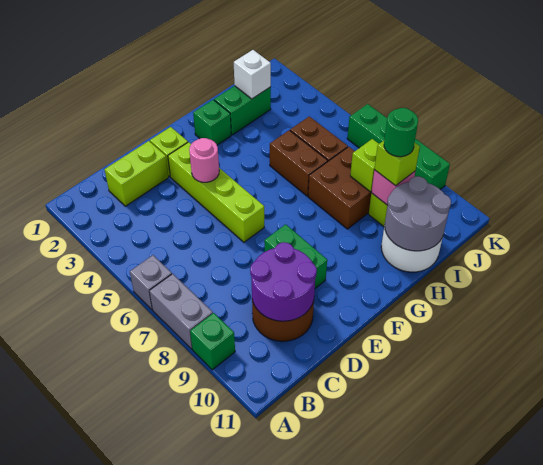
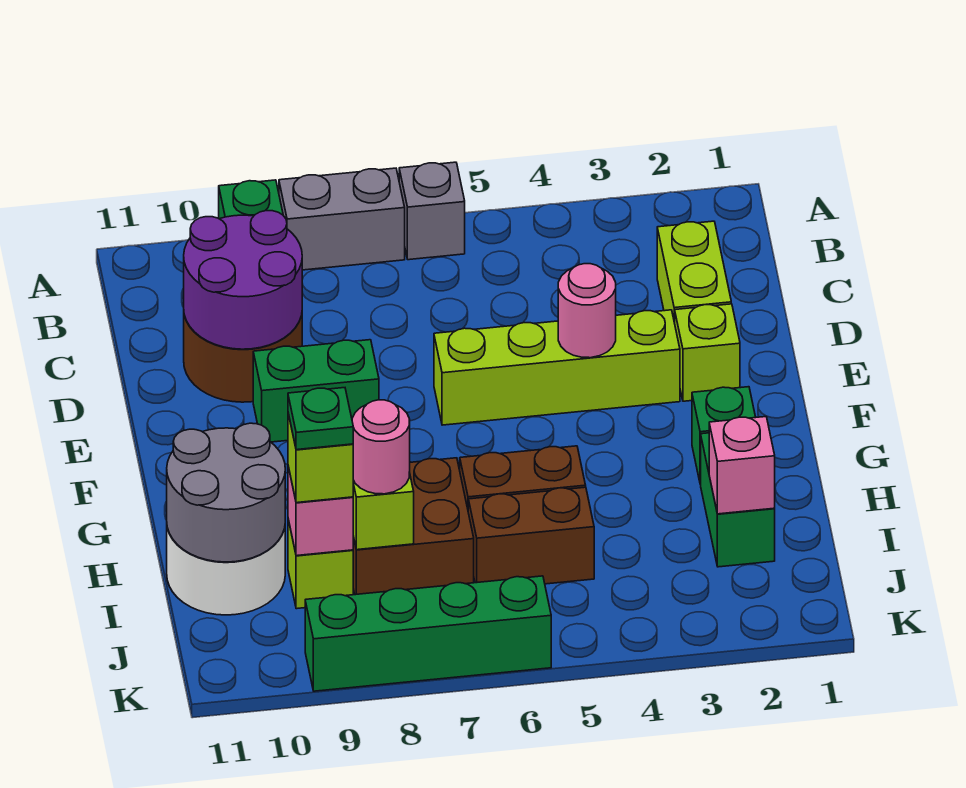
white 1x1 brick [234,50,271,99] -> pink 1x1 brick [709,417,775,514]
none -> pink 1x1 round brick [352,400,410,494]
green 1x1 round brick [384,108,418,157] -> green 1x1 plate [288,388,353,450]

